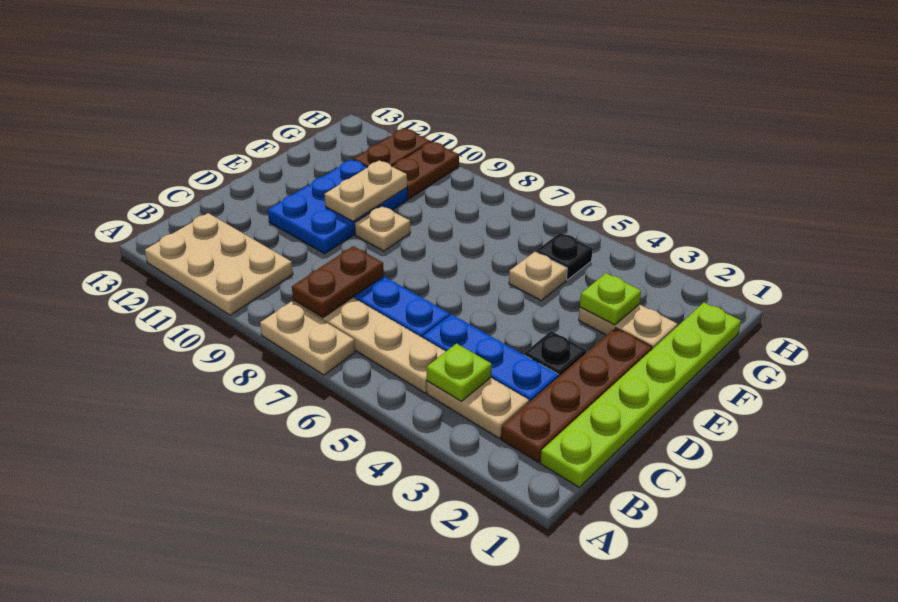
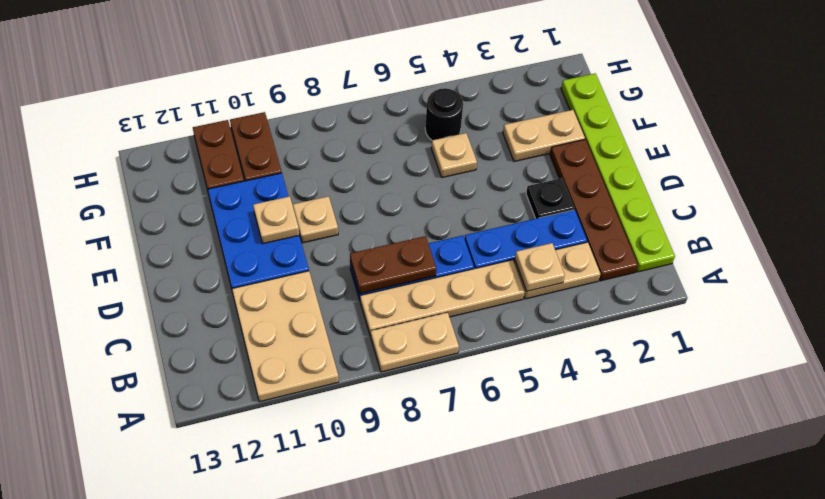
tan 2x3 plate [145,213,293,315] -> tan 2x3 plate turned to [232,271,339,402]
lime 1x1 plate [426,343,492,401] -> tan 1x1 plate [515,243,565,291]
brown 1x2 plate [292,246,384,318] -> brown 1x2 plate turned to [350,236,436,294]
tan 1x2 plate [324,160,407,221] -> tan 1x1 plate [253,196,299,244]
lime 1x1 plate [580,273,641,325] -> none
black 1x1 plate [536,232,593,280] -> black 1x1 round brick [425,88,463,140]

